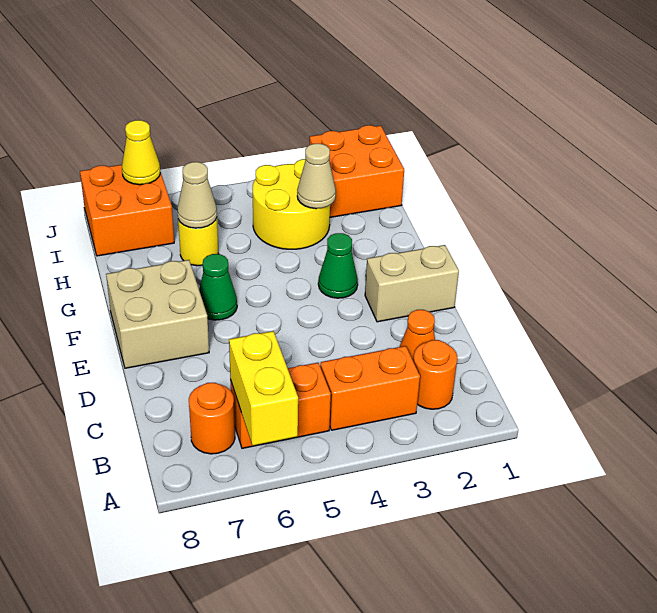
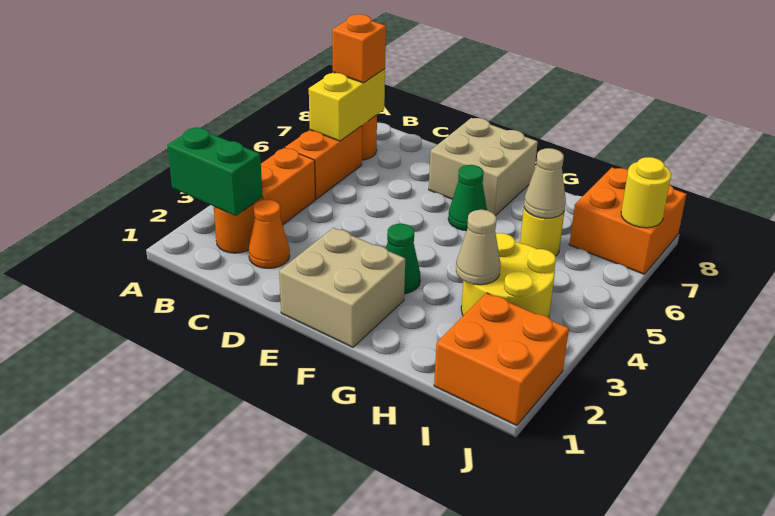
none -> green 1x2 brick [167,128,263,216]
yellow 1x2 brick [229,331,298,446] -> yellow 1x2 brick turned to [309,69,385,141]
none -> orange 1x1 brick [332,14,386,83]
tan 1x2 brick [365,245,459,322] -> tan 2x2 brick [279,228,405,347]
yellow 1x1 cone [122,120,160,185] -> yellow 1x1 round brick [621,157,671,228]

